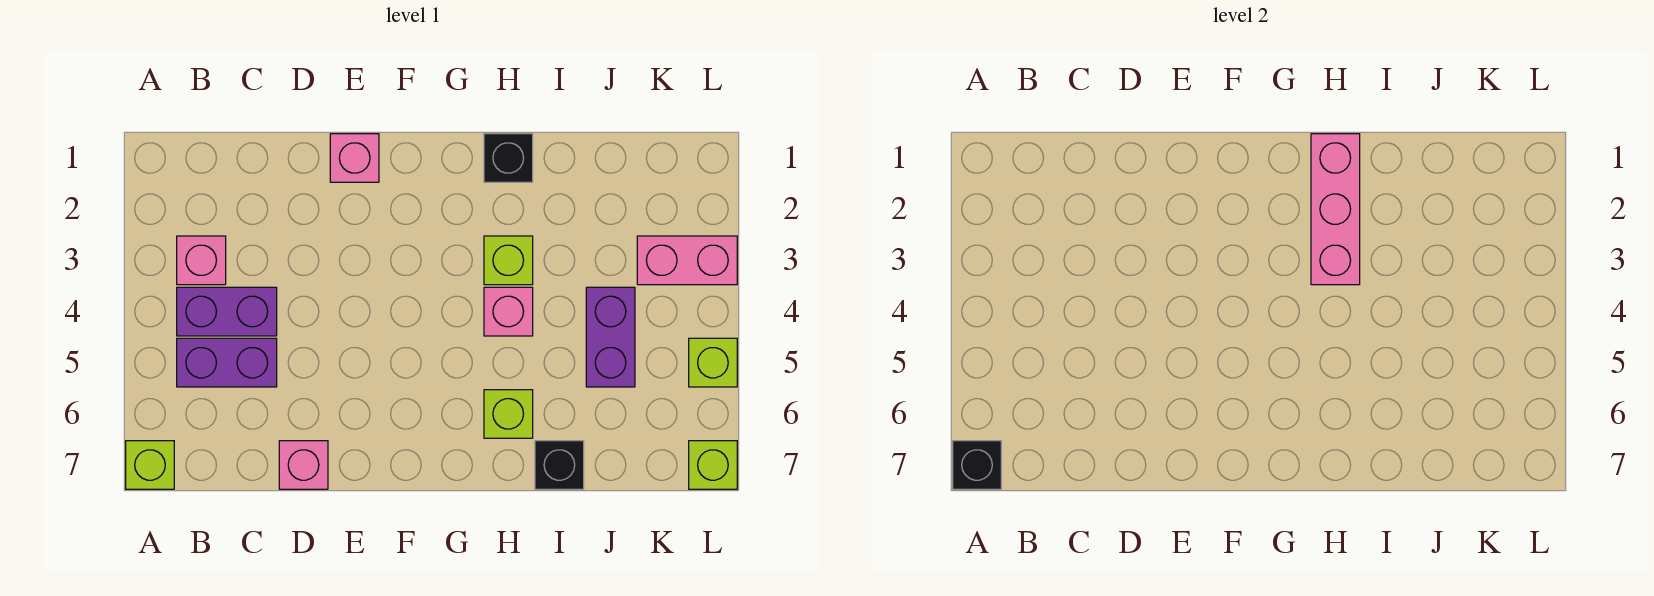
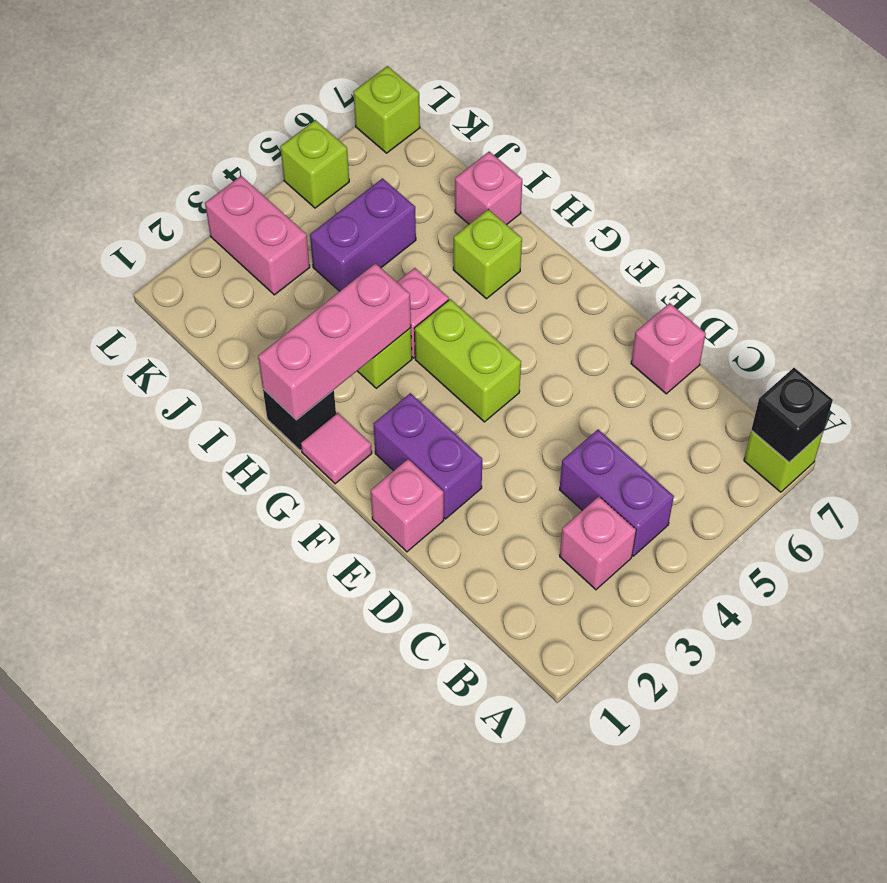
purple 1x2 brick [177,338,277,387] -> purple 1x2 brick moved to [374,393,482,519]
none -> lime 1x2 brick [414,299,521,422]
none -> pink 1x1 tile [301,413,372,484]
black 1x1 brick [535,441,584,489] -> pink 1x1 brick [455,152,522,225]

